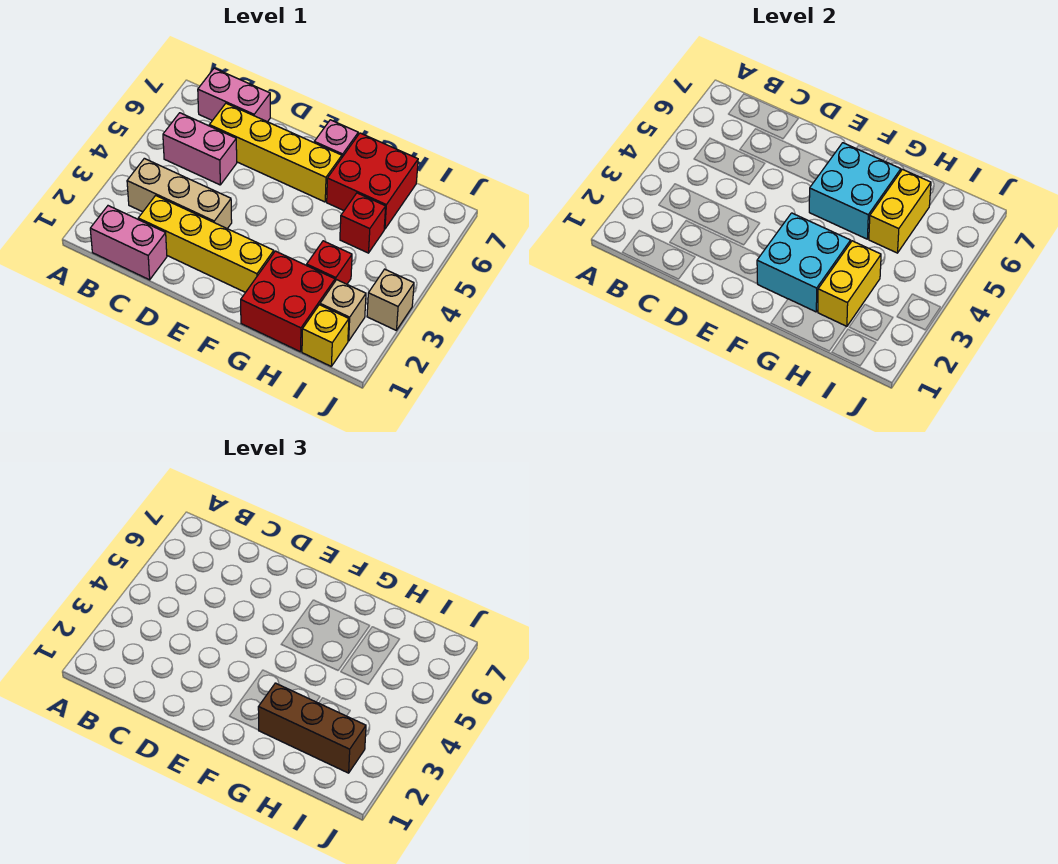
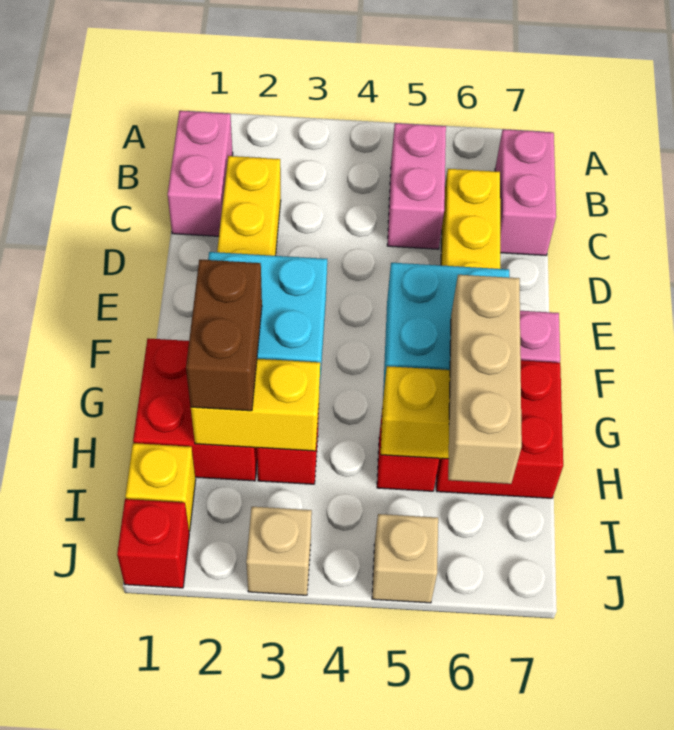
tan 1x3 brick [127,158,232,229] -> tan 1x3 brick moved to [448,275,522,484]
brown 1x3 brick [258,683,366,773] -> brown 1x2 brick [186,260,262,411]
tan 1x1 brick [320,280,366,341] -> tan 1x1 brick moved to [372,514,438,603]
none -> red 1x1 brick [117,499,189,588]

